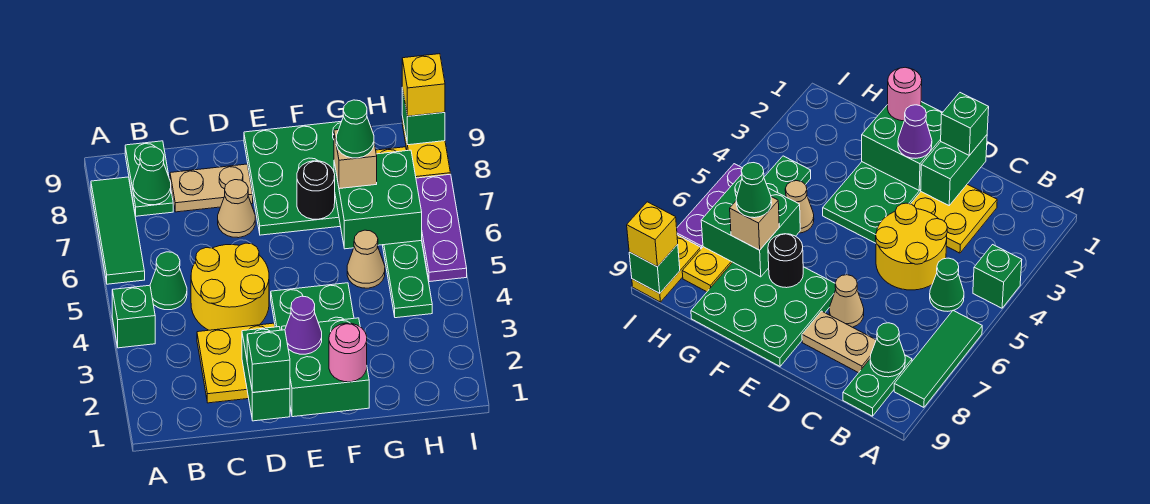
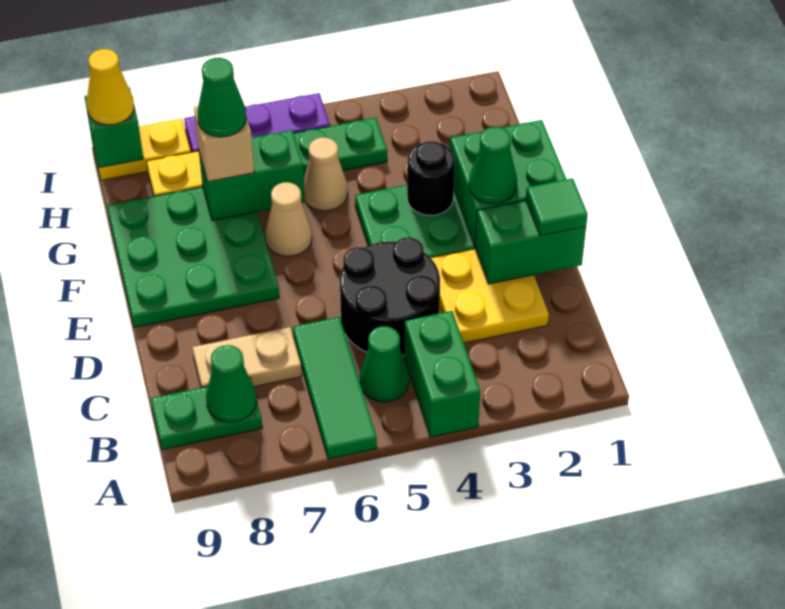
green 1x1 brick [112,285,155,348] -> green 1x2 brick [404,311,480,437]
green 1x3 tile [91,177,145,284] -> green 1x3 tile turned to [293,317,377,459]
yellow 2x2 round brick [191,243,269,330] -> black 2x2 round brick [340,237,440,356]
tan 1x2 plate [170,164,253,212] -> tan 1x2 plate turned to [192,327,302,388]
green 1x1 brick [247,330,290,393] -> green 1x1 tile [526,178,588,236]
tan 1x1 cone [218,180,255,238] -> tan 1x1 cone moved to [265,182,312,256]
purple 1x1 cone [285,296,322,354] -> green 1x1 cone [469,127,517,204]
pink 1x1 round brick [329,323,367,382] -> none
black 1x1 round brick [297,161,335,219] -> black 1x1 round brick moved to [407,141,455,216]
green 2x2 brick [334,150,422,249] -> green 1x2 brick [199,130,305,220]
yellow 1x1 brick [402,54,445,116] -> yellow 1x1 cone [87,49,134,125]

